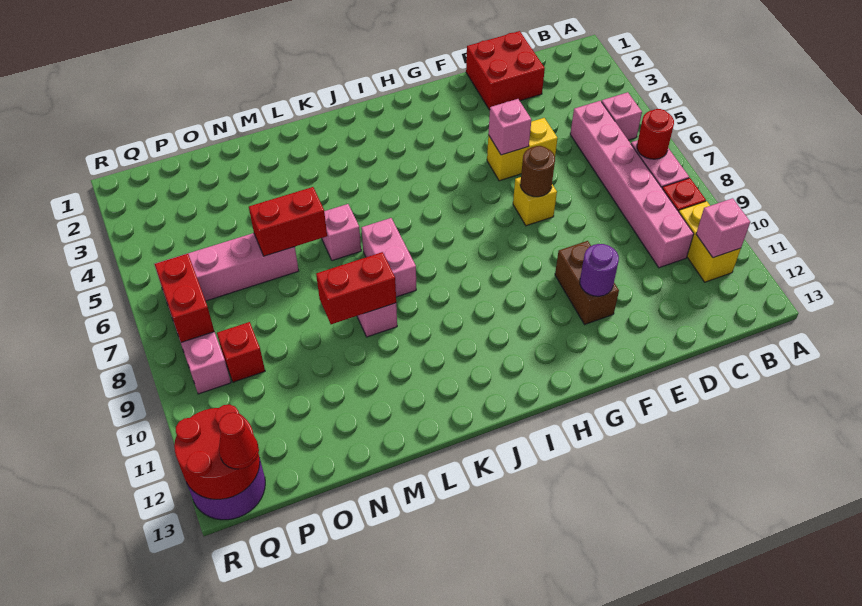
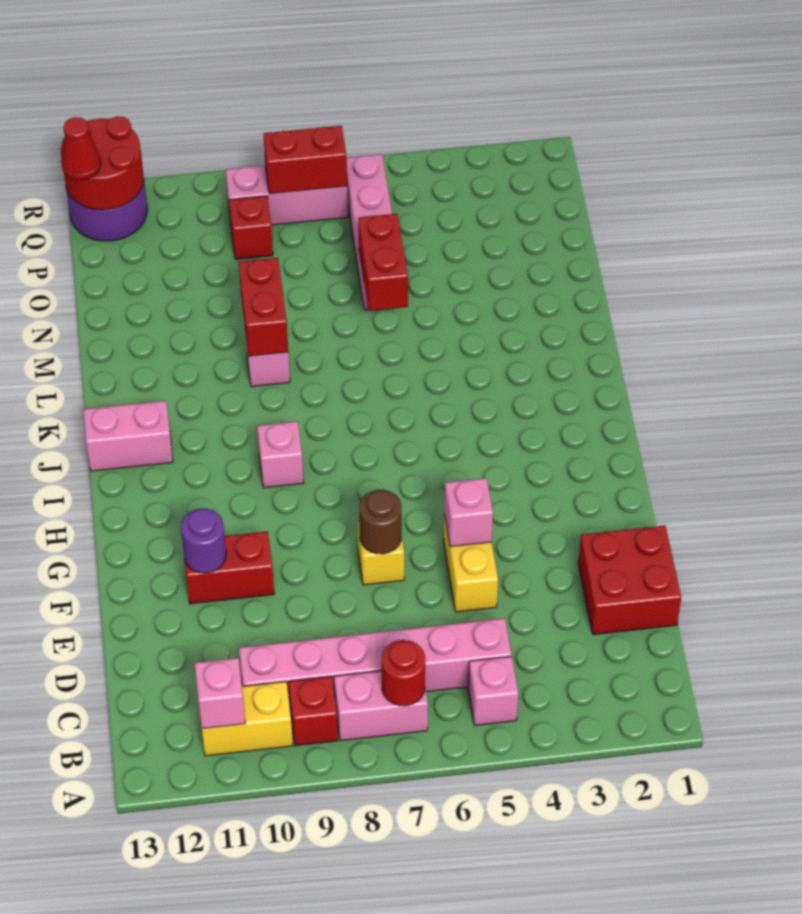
brown 1x2 brick [555,241,619,324] -> red 1x2 brick [184,532,274,604]
pink 1x2 brick [361,218,416,297] -> pink 1x2 brick moved to [83,401,173,471]
pink 1x1 brick [322,204,361,261] -> pink 1x1 brick moved to [257,422,303,488]

